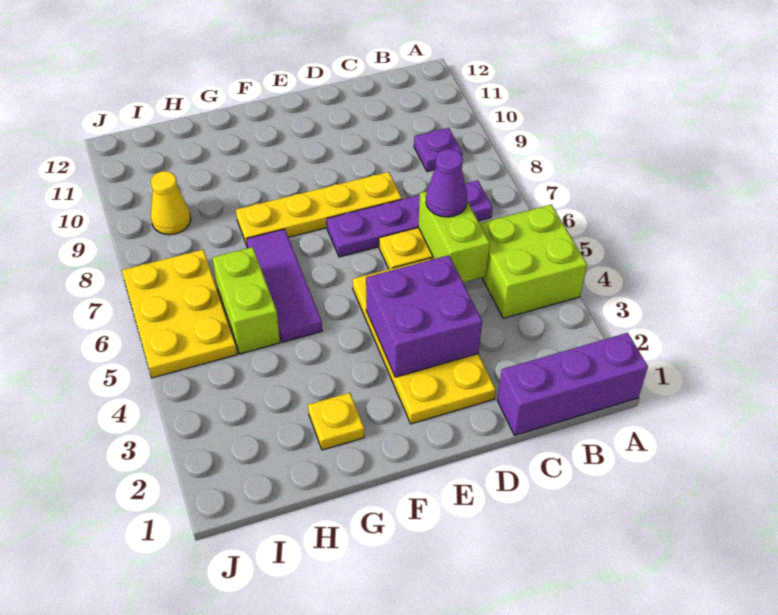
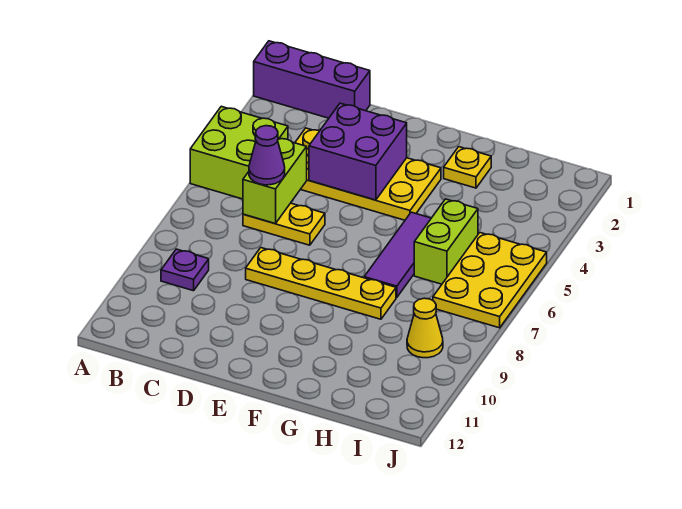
purple 1x4 plate [327,180,493,257] -> none
yellow 2x4 plate [353,258,496,424] -> yellow 2x4 plate turned to [295,128,441,220]

